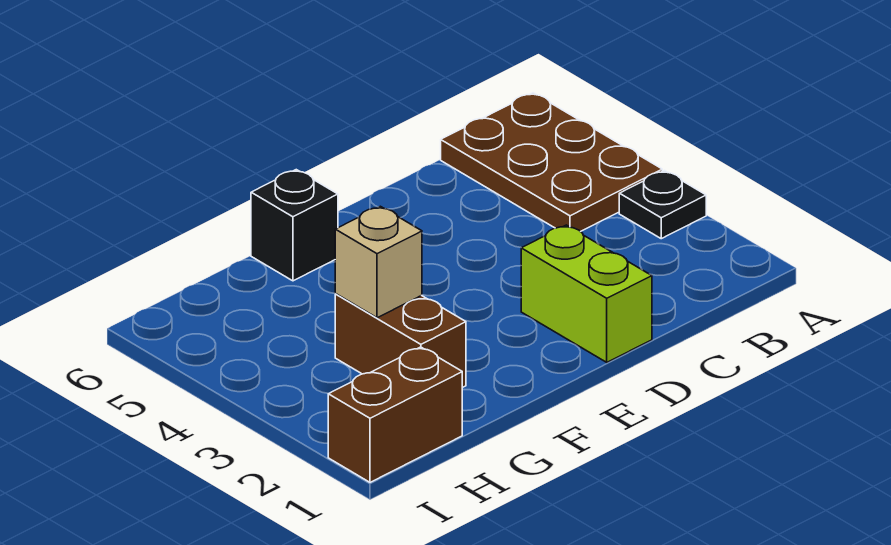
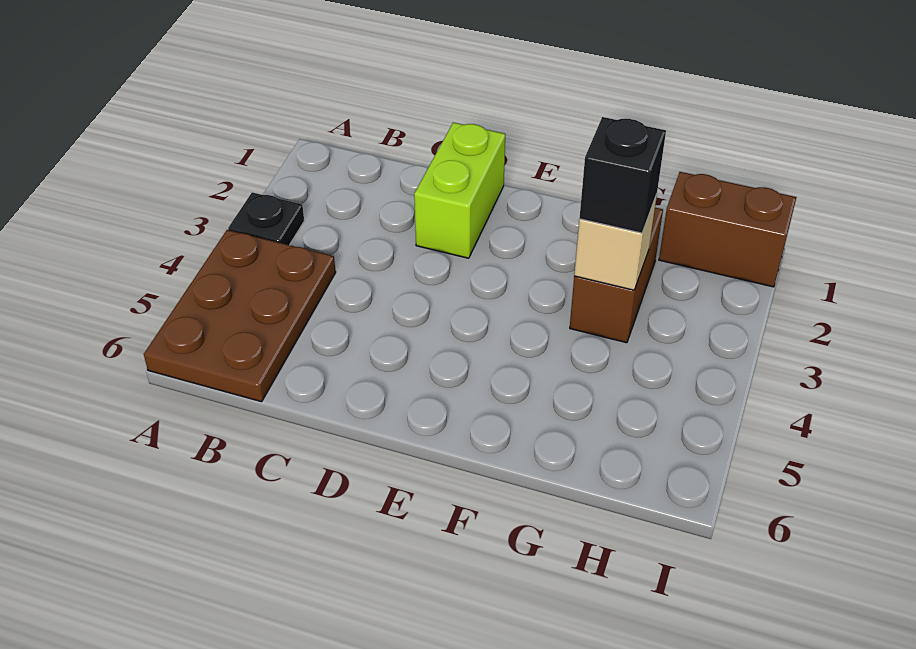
black 1x1 brick [251,170,338,281] -> black 1x1 brick moved to [579,117,666,233]

